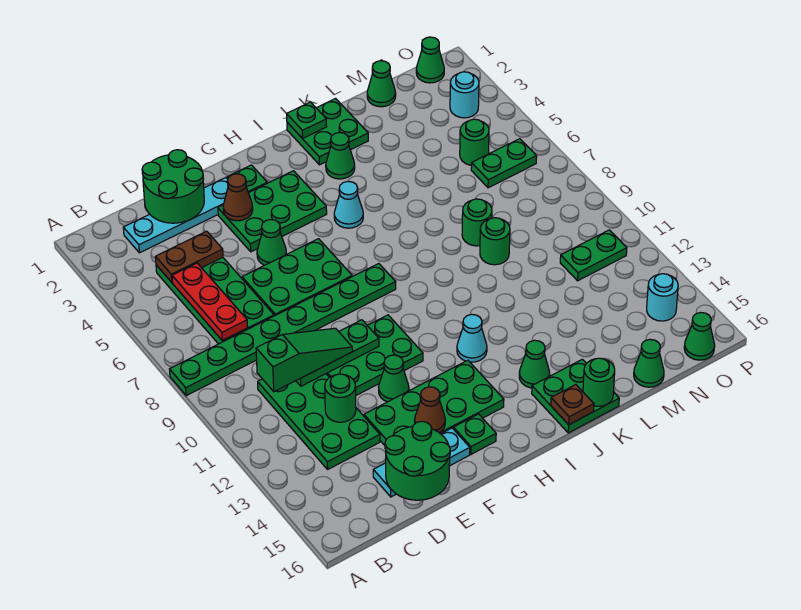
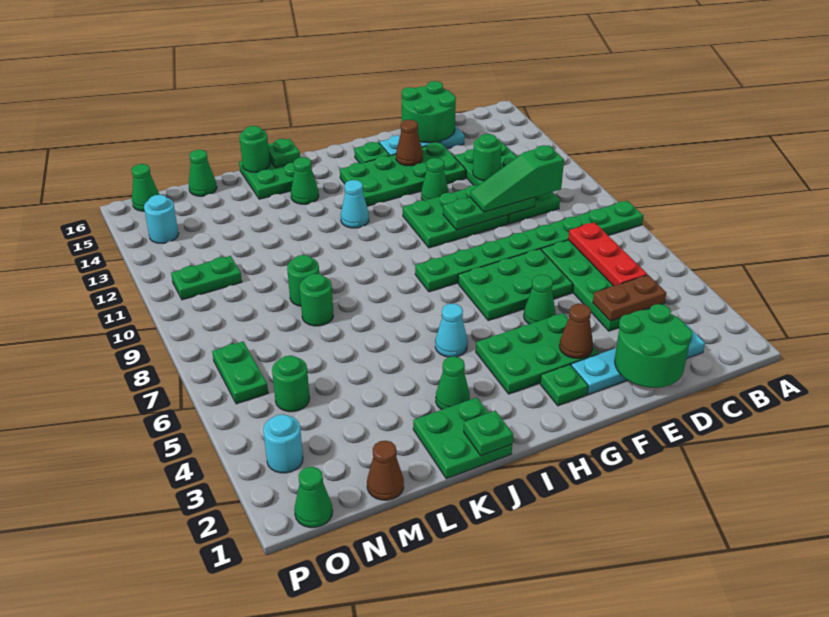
brown 1x1 plate [551,385,594,425] -> green 1x1 plate [268,139,300,168]
green 1x1 cone [367,61,396,107] -> brown 1x1 cone [367,441,404,500]
green 1x2 plate [471,139,537,188] -> green 1x2 plate turned to [212,342,268,404]

